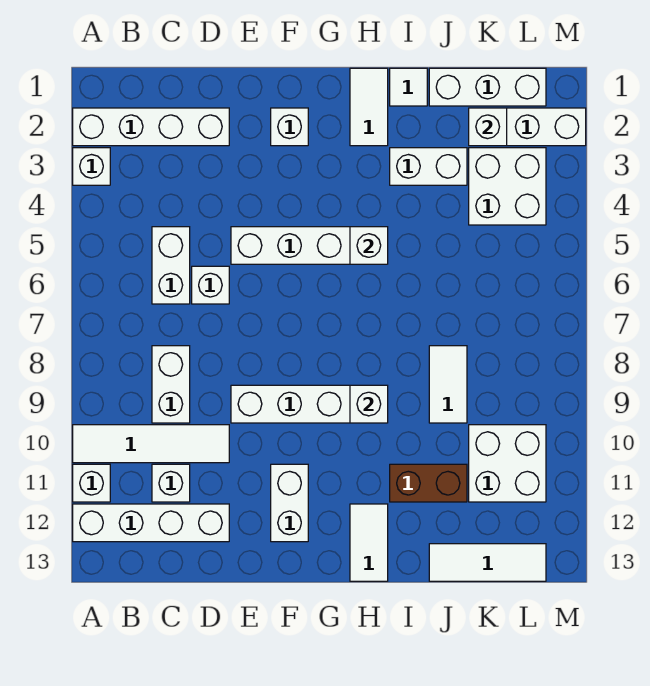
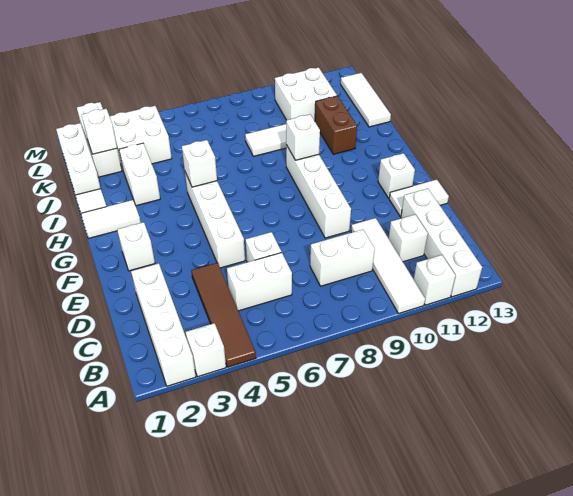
none -> brown 1x4 tile [191,263,256,367]
white 1x2 brick [271,464,308,542] -> white 1x1 brick [378,153,415,198]
white 1x2 tile [350,504,388,581] -> white 1x2 tile moved to [389,179,449,217]

